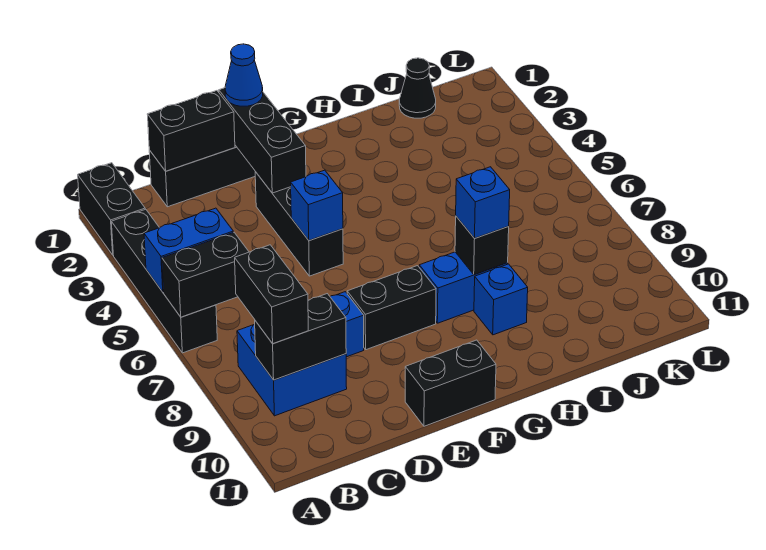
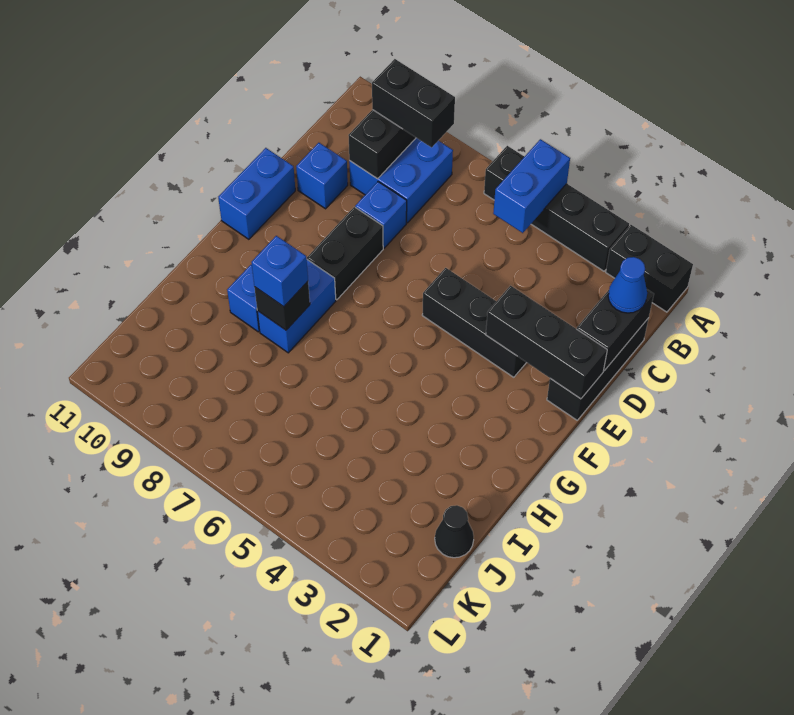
black 1x2 brick [162,232,249,317] -> none
blue 1x1 cone [225,44,263,106] -> blue 1x1 cone moved to [608,257,647,313]
blue 1x1 brick [291,170,343,241] -> blue 1x1 brick moved to [296,143,348,209]
black 1x2 brick [405,340,496,426] -> blue 1x2 brick [218,148,295,239]

